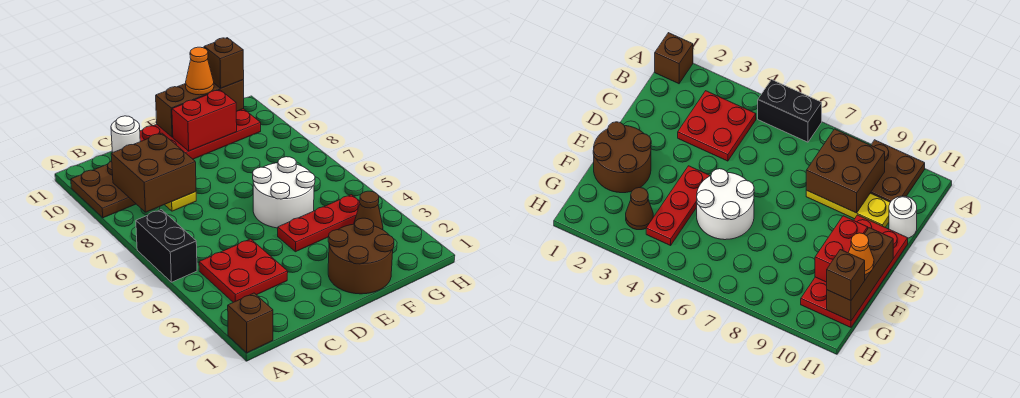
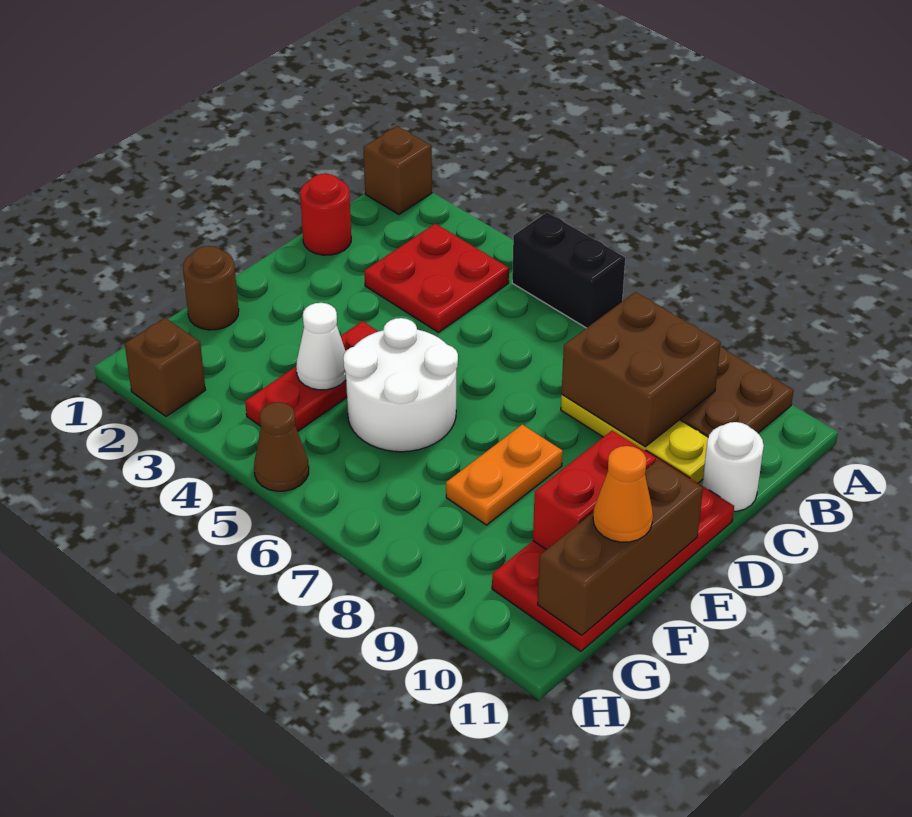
none -> red 1x1 round brick [300,174,351,255]
brown 2x2 round brick [328,218,394,294] -> brown 1x1 round brick [183,246,239,330]
none -> orange 1x2 plate [446,424,563,525]
none -> white 1x1 cone [296,303,346,390]
brown 1x1 cone [354,191,383,230] -> brown 1x1 cone moved to [254,402,309,491]
brown 1x1 brick [204,38,244,88] -> brown 1x1 brick moved to [125,318,206,416]

